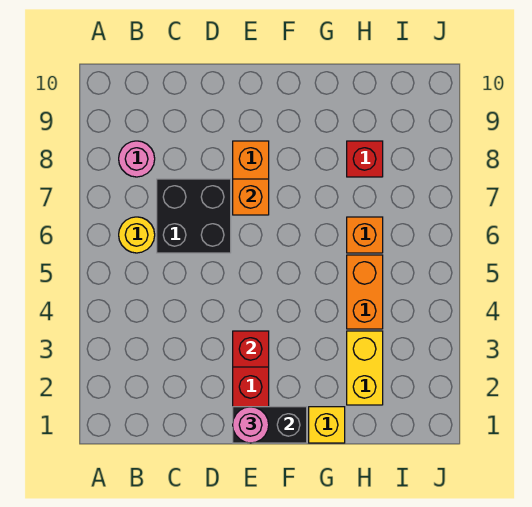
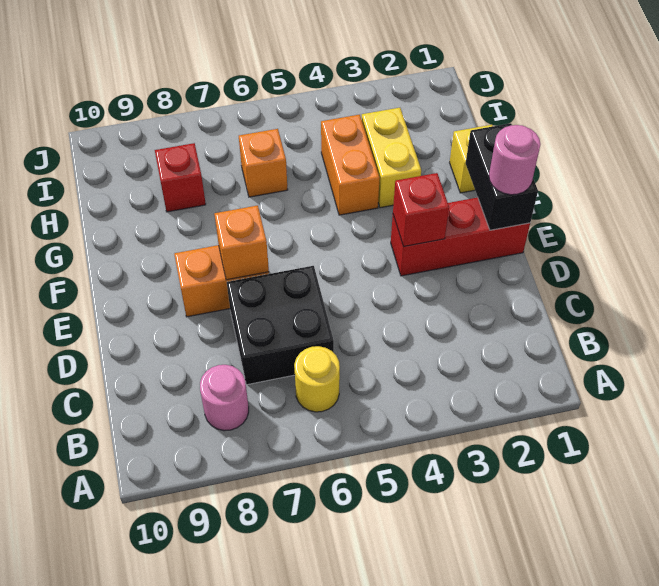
yellow 1x2 brick [347,331,383,405] -> yellow 1x2 brick turned to [362,108,421,208]
orange 1x2 brick [347,255,383,329] -> orange 1x2 brick turned to [321,115,380,215]

